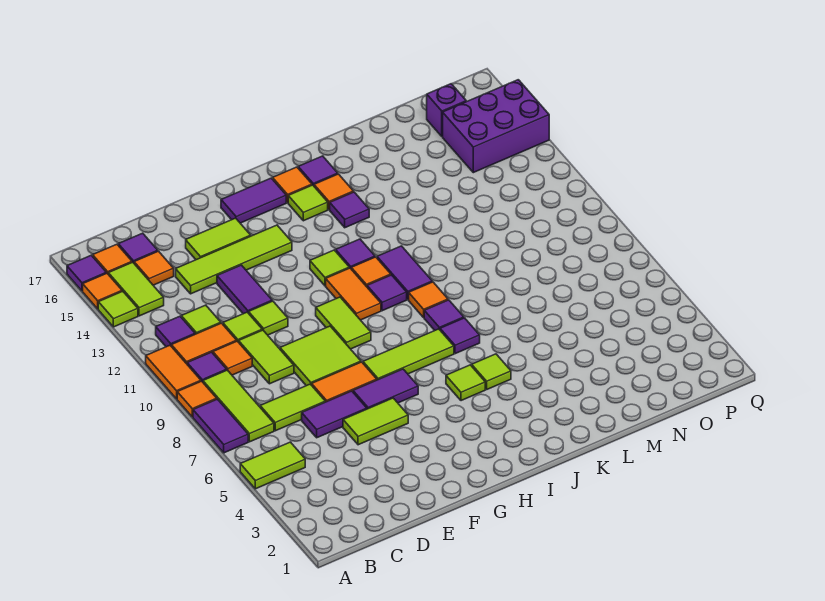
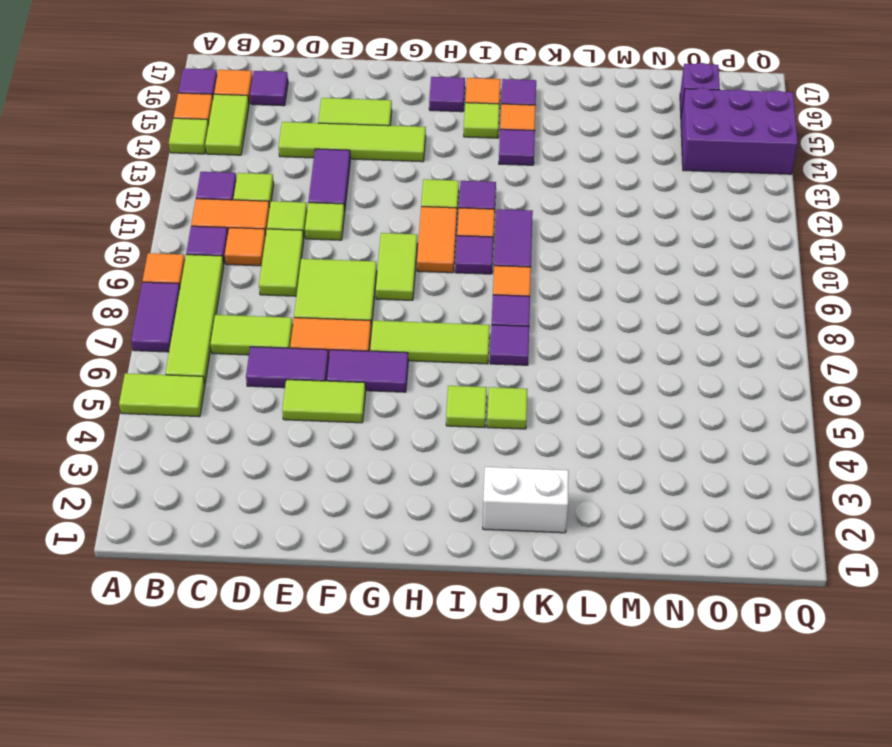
orange 1x2 tile [146,345,201,399] -> none
lime 1x3 tile [203,370,274,442] -> lime 1x4 tile [165,255,224,384]
orange 1x1 tile [134,251,174,285] -> none
purple 1x2 tile [221,178,286,223] -> purple 1x1 tile [429,77,465,112]
none -> white 1x2 brick [483,467,569,533]

